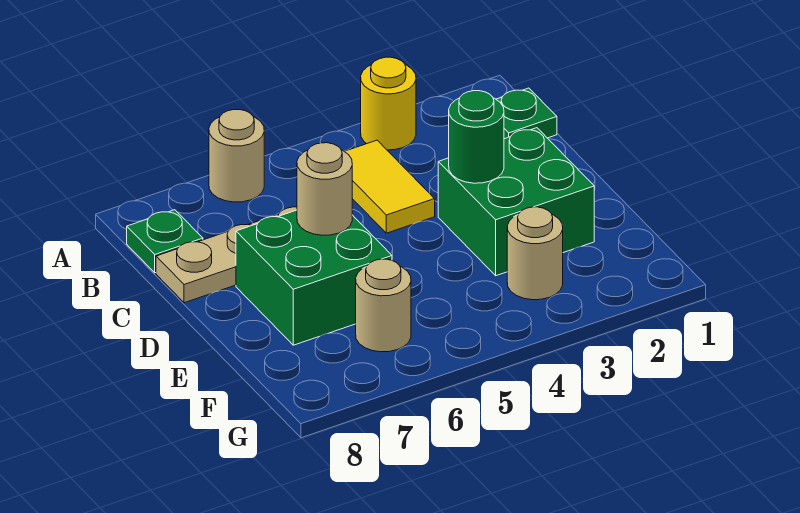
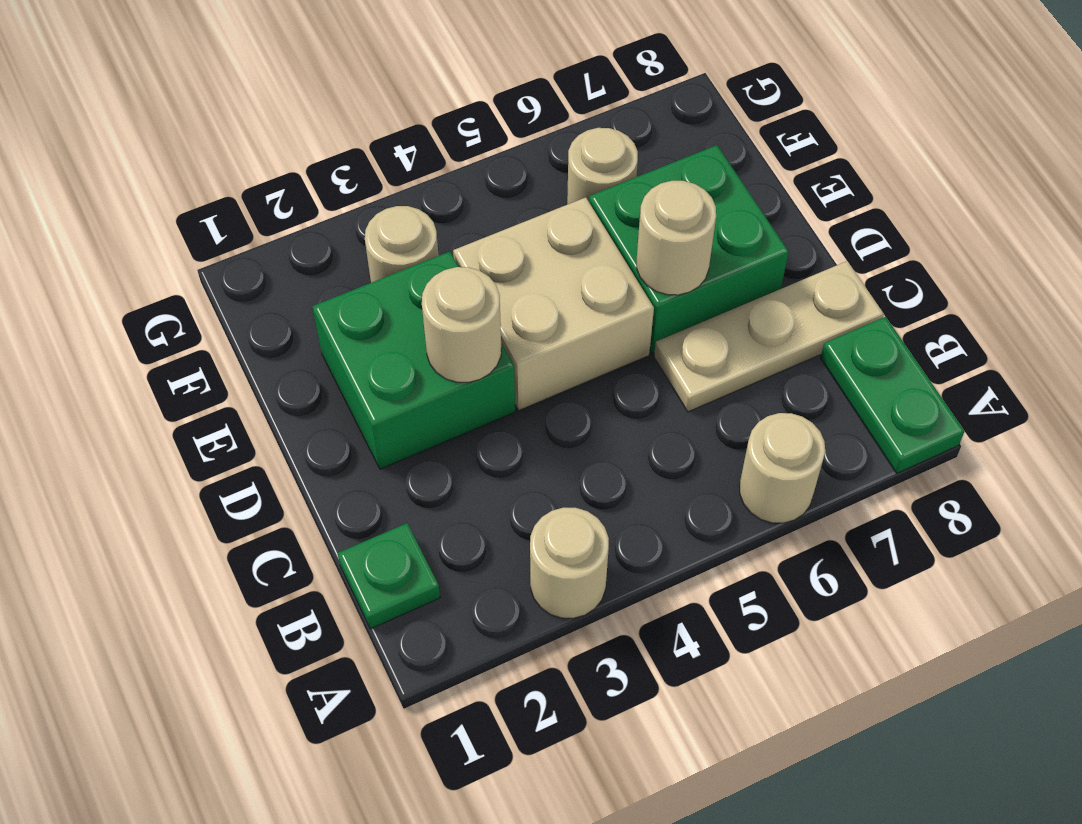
yellow 1x1 round brick [361,57,416,150] -> tan 1x1 round brick [530,507,609,618]
yellow 1x2 tile [344,140,435,233] -> none
green 1x1 plate [127,210,203,273] -> green 1x2 plate [821,317,965,473]
green 1x1 round brick [449,91,504,183] -> tan 1x1 round brick [422,267,501,382]
none -> tan 2x2 brick [453,197,654,410]

